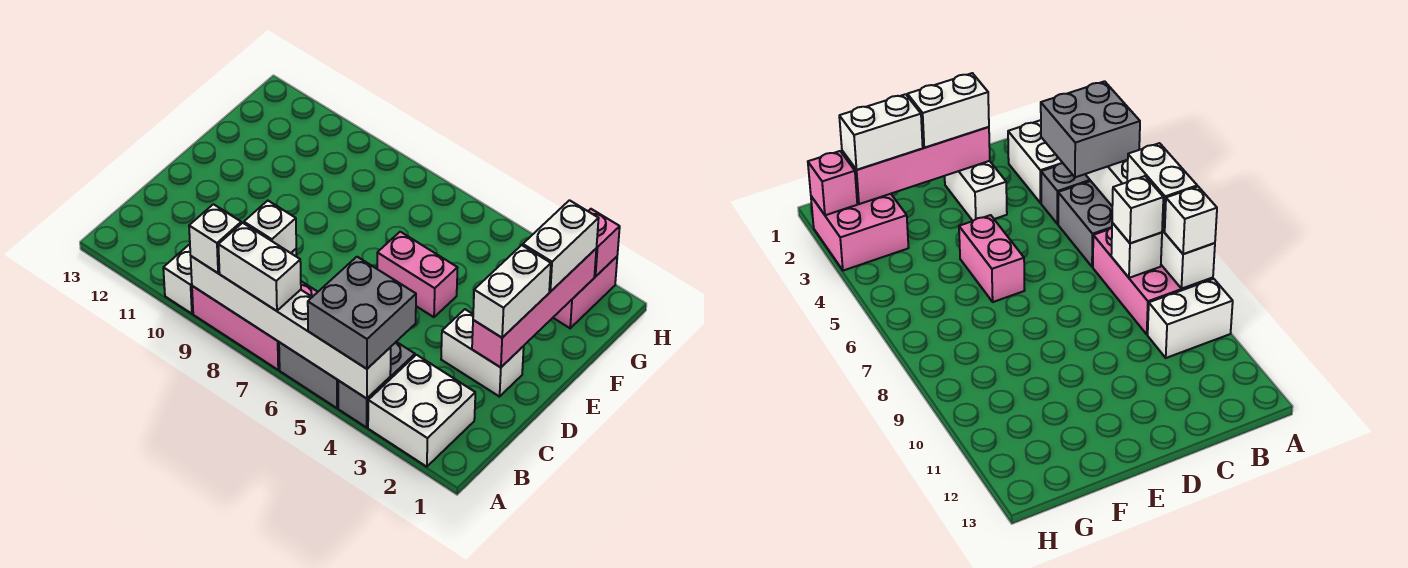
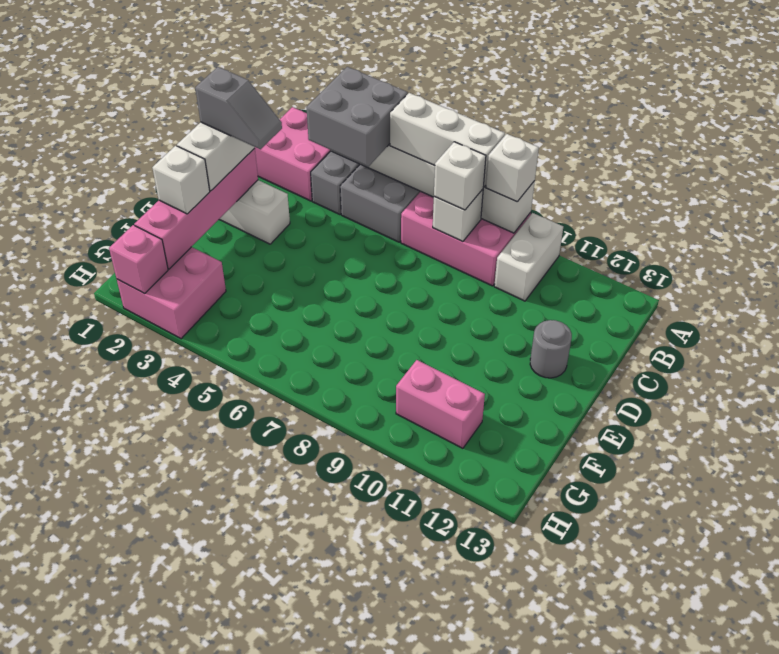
white 2x2 brick [368,355,475,467] -> pink 2x2 brick [255,107,331,201]
white 1x2 brick [218,223,301,311] -> white 1x3 brick [390,93,505,187]
none -> grey 1x2 slope [195,67,282,149]
none -> grey 1x1 round brick [530,320,572,378]
pink 1x2 brick [377,232,457,317] -> pink 1x2 brick moved to [396,360,485,448]
white 1x2 brick [523,200,599,292] -> white 1x1 brick [152,146,210,214]

